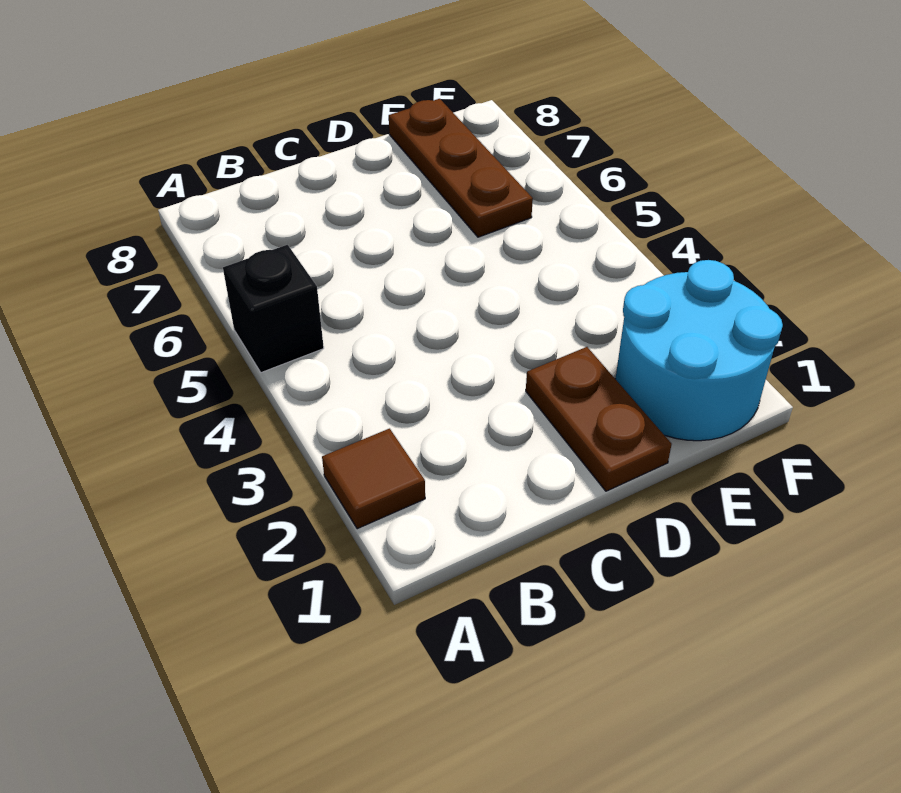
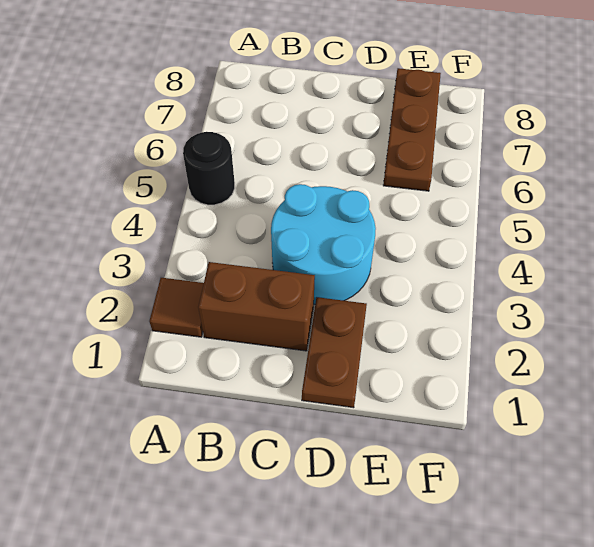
black 1x1 brick [223,245,324,373] -> black 1x1 round brick [183,132,235,205]
none -> brown 1x2 brick [198,262,315,351]
cyan 2x2 round brick [616,260,783,441] -> cyan 2x2 round brick moved to [271,184,376,305]

